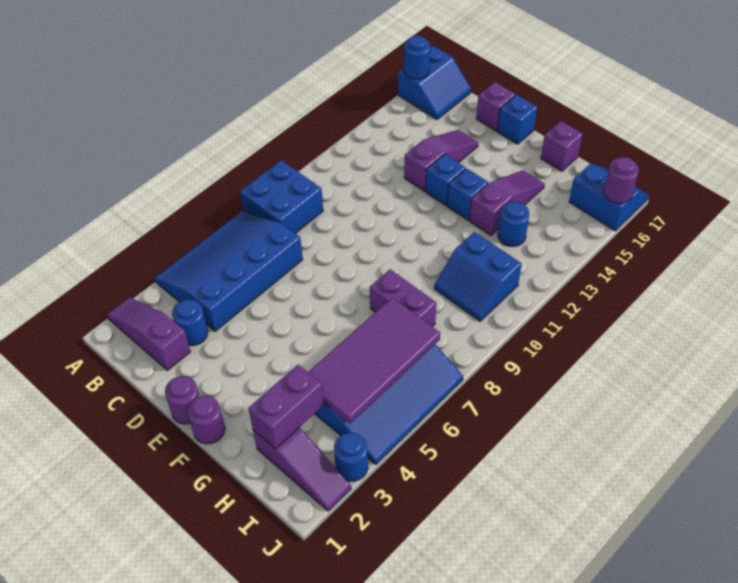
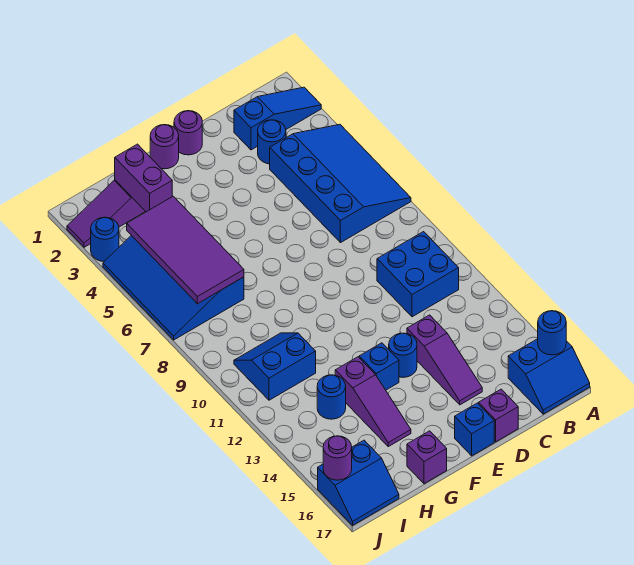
purple 1x3 slope [107,297,190,371] -> blue 1x3 slope [234,87,321,150]
blue 2x2 brick [240,160,323,234] -> blue 2x2 brick moved to [377,232,459,317]
blue 2x2 slope [398,46,471,119] -> blue 2x2 slope turned to [508,339,590,414]
blue 1x1 brick [426,154,466,206] -> blue 1x1 round brick [389,333,417,377]
purple 1x2 brick [370,269,436,327] -> none

